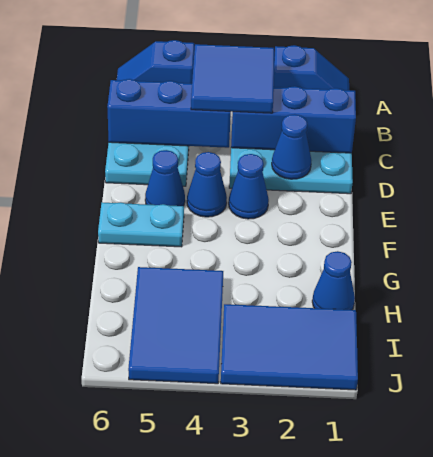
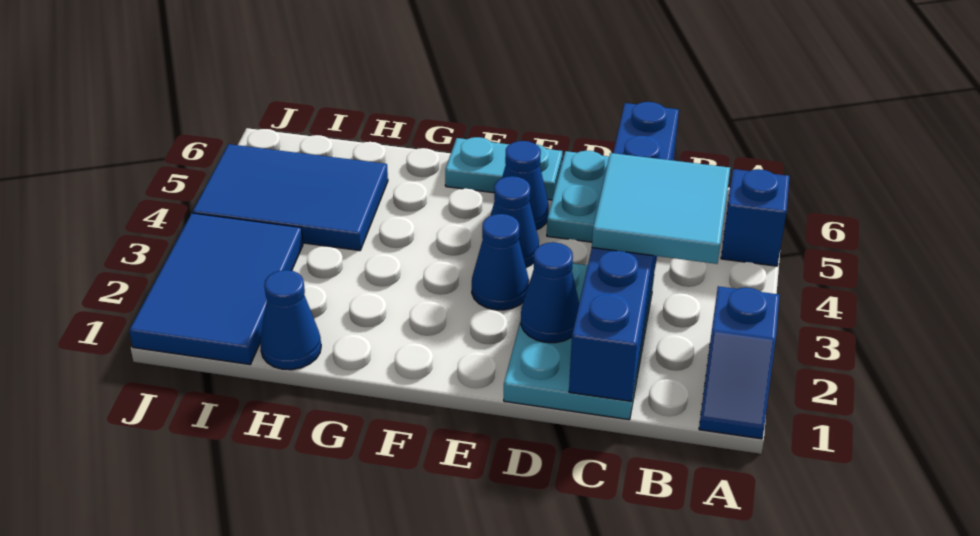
blue 2x2 tile [191,44,274,113] -> cyan 2x2 tile [592,153,730,264]
cyan 1x2 plate [98,202,184,247] -> cyan 1x2 plate turned to [445,137,562,200]

